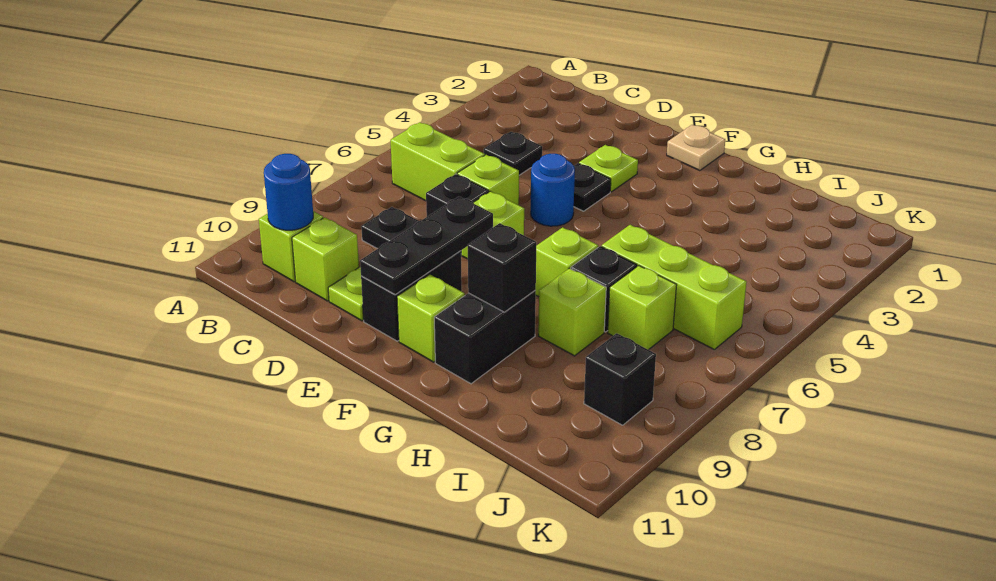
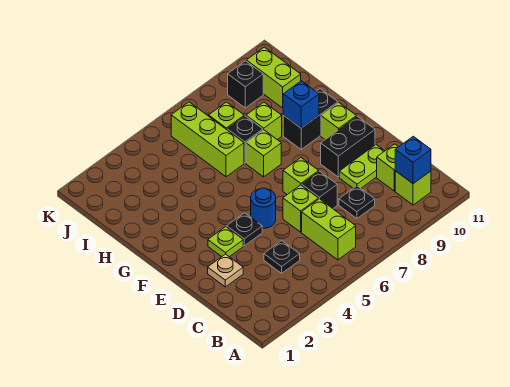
blue 1x1 round brick [264,154,313,230] -> blue 1x1 brick [395,136,431,184]
black 1x3 plate [360,196,493,294] -> none
tan 1x1 plate [667,125,725,171] -> tan 1x1 plate moved to [208,254,243,287]
black 1x1 brick [468,223,536,312] -> blue 1x1 brick [283,81,319,128]
none -> lime 1x2 brick [246,47,301,108]

